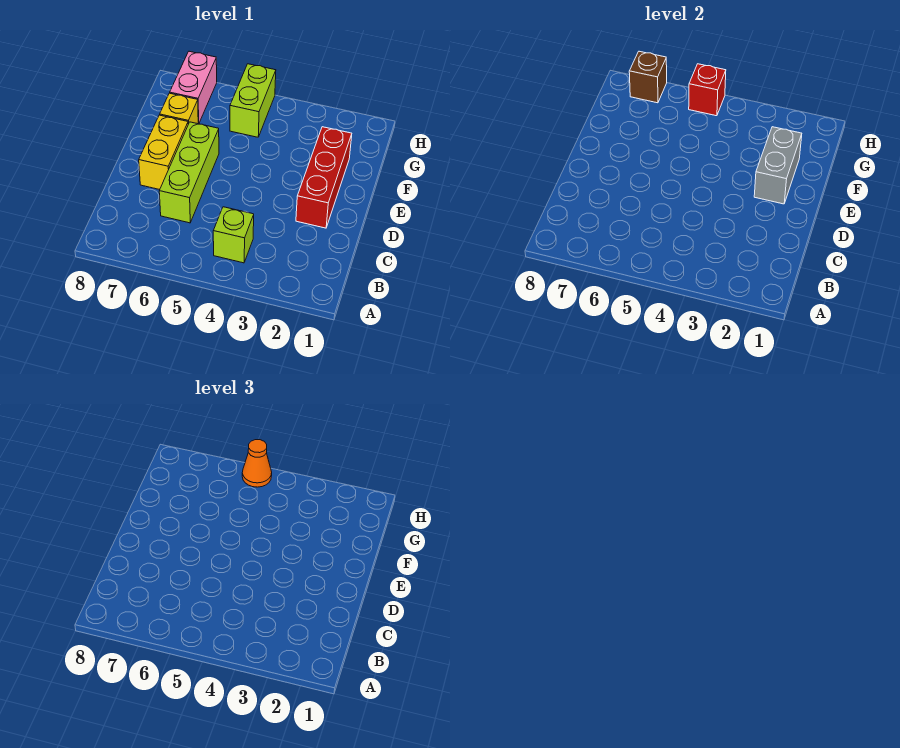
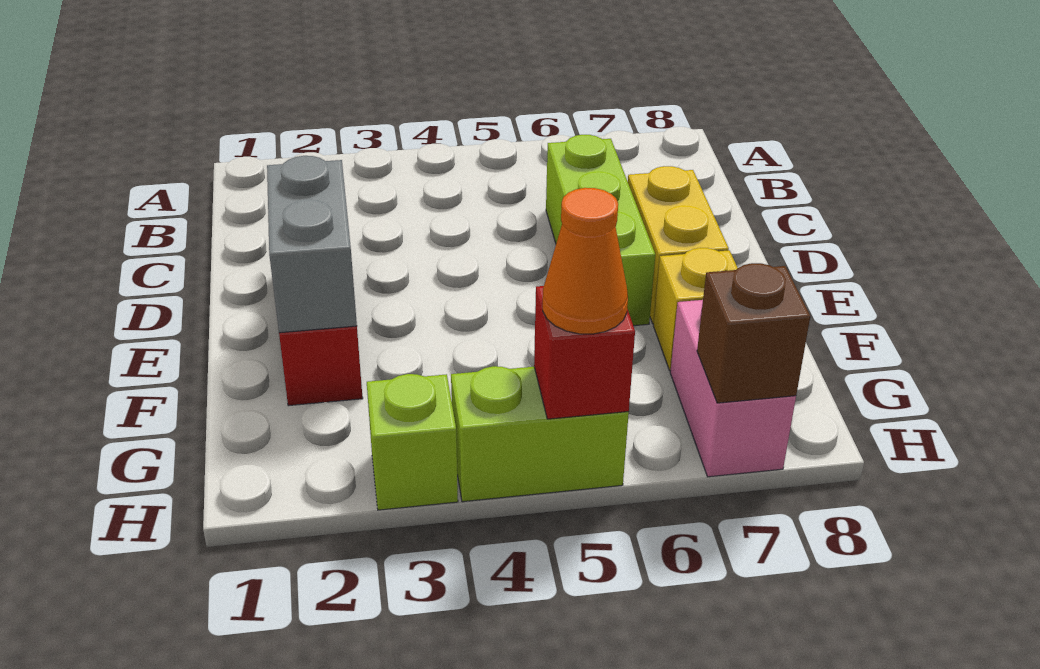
lime 1x1 brick [213,207,254,263] -> lime 1x1 brick moved to [367,374,458,510]
lime 1x2 brick [230,64,276,137] -> lime 1x2 brick turned to [451,366,629,502]

